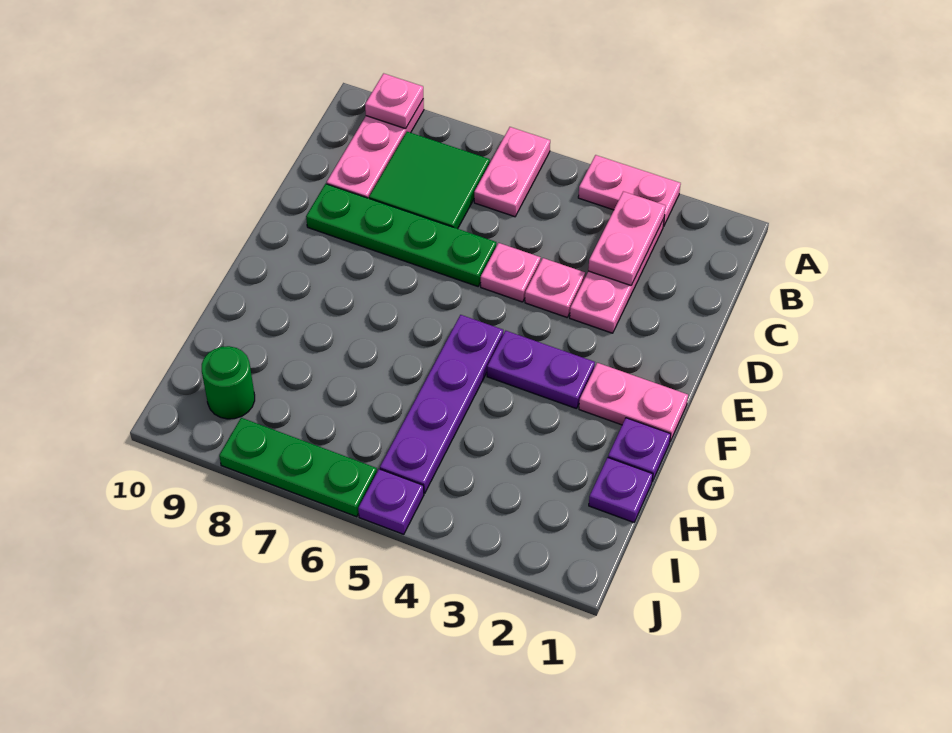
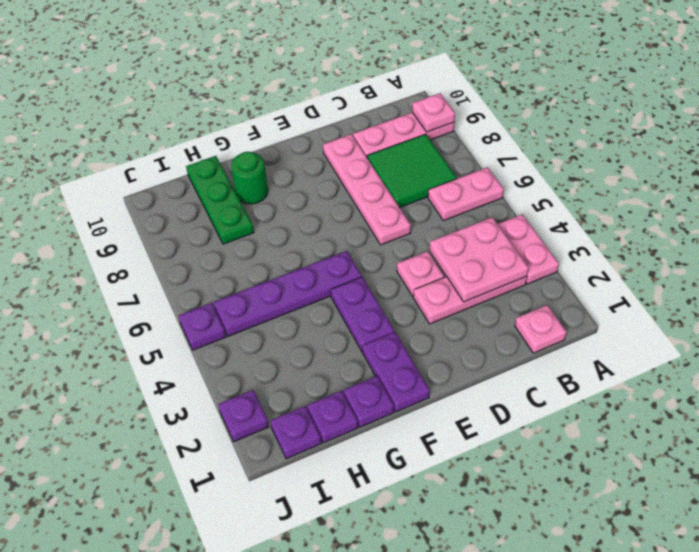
pink 1x2 plate [588,191,666,285] -> pink 2x2 plate [430,217,529,302]
pink 1x1 plate [481,243,541,302] -> pink 1x1 plate moved to [515,305,566,353]
green 1x4 plate [306,184,496,286] -> pink 1x4 plate [323,134,411,245]
pink 1x2 plate [579,363,688,441] -> purple 1x2 plate [362,332,430,412]
none -> purple 1x1 plate [270,406,321,459]
green 1x1 round brick [202,346,255,419] -> green 1x1 round brick moved to [231,152,268,204]
none -> purple 1x1 plate [218,390,269,442]
green 1x3 plate [219,418,377,517] -> green 1x3 plate moved to [186,156,254,244]

